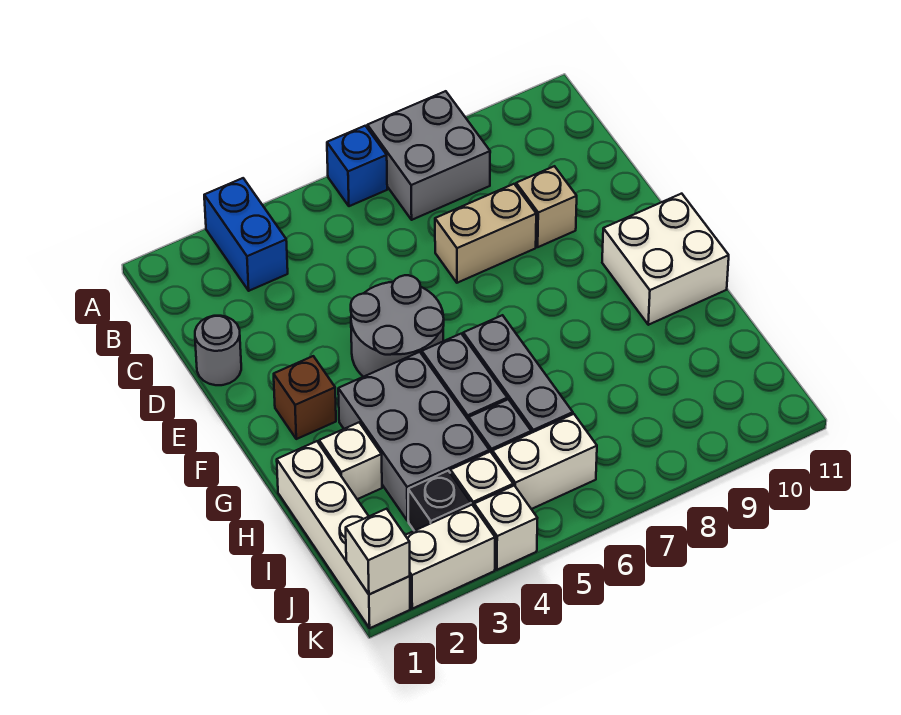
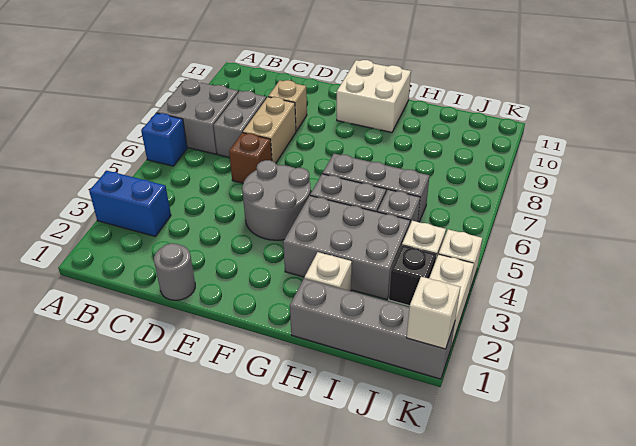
none -> grey 1x2 brick [214,91,266,158]
brown 1x1 brick [274,356,336,439] -> brown 1x1 brick moved to [229,133,272,183]
white 1x4 brick [277,441,410,628] -> grey 1x4 brick [290,279,455,379]
white 1x2 brick [492,414,597,509] -> none

